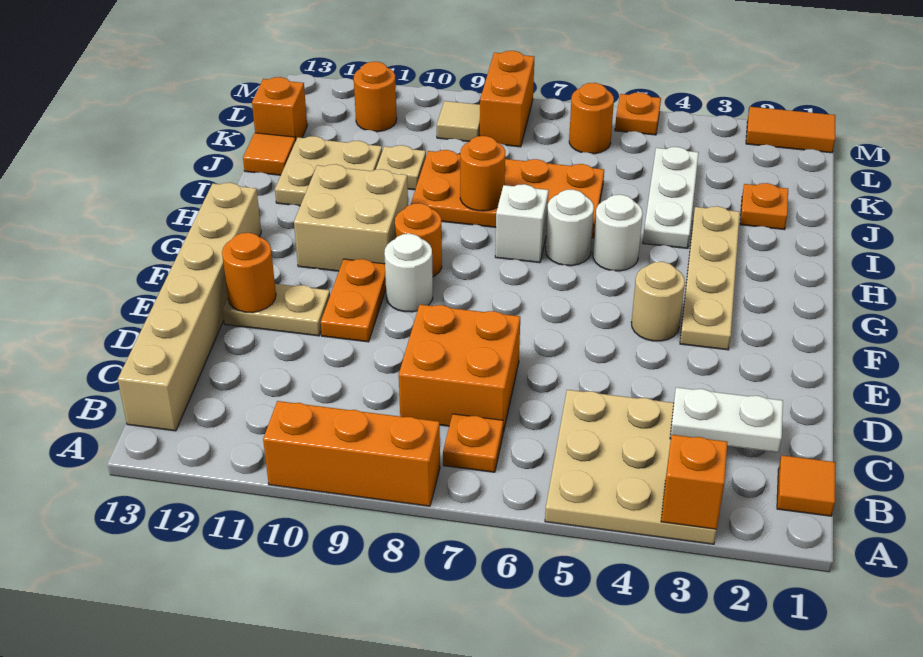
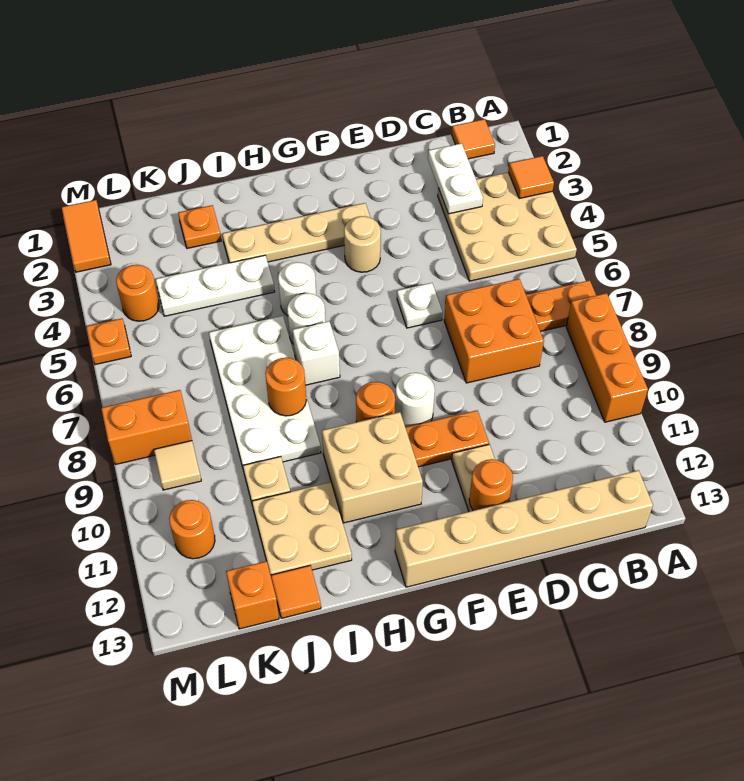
orange 1x1 brick [661,435,727,529] -> orange 1x1 tile [508,156,554,198]
orange 1x1 plate [443,414,503,472] -> orange 1x2 plate [526,280,596,331]
none -> white 1x1 plate [397,283,443,328]
orange 2x4 plate [411,150,604,238] -> white 2x4 plate [209,316,321,471]
orange 1x1 round brick [569,83,614,154] -> orange 1x1 round brick moved to [116,265,159,321]

